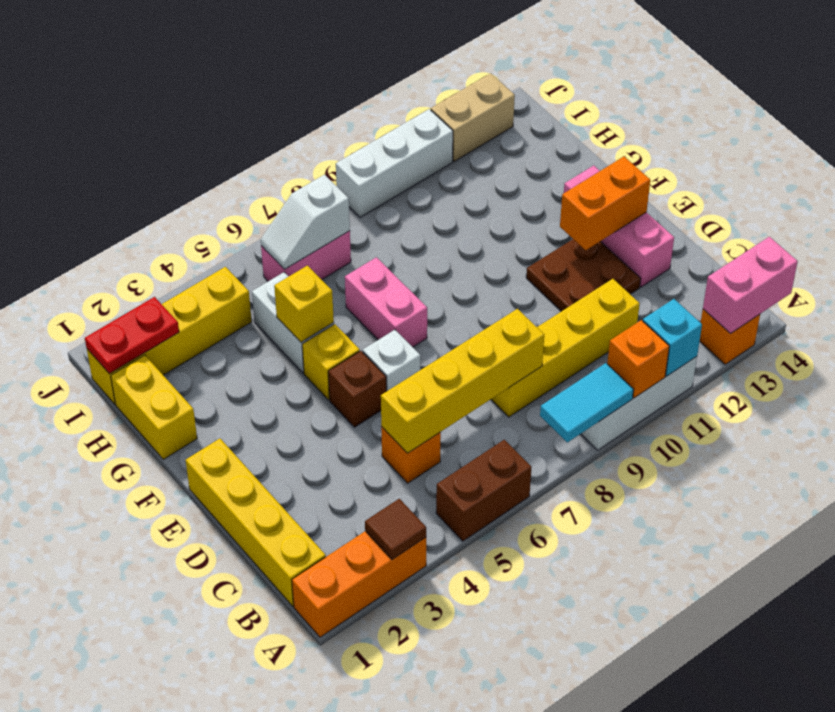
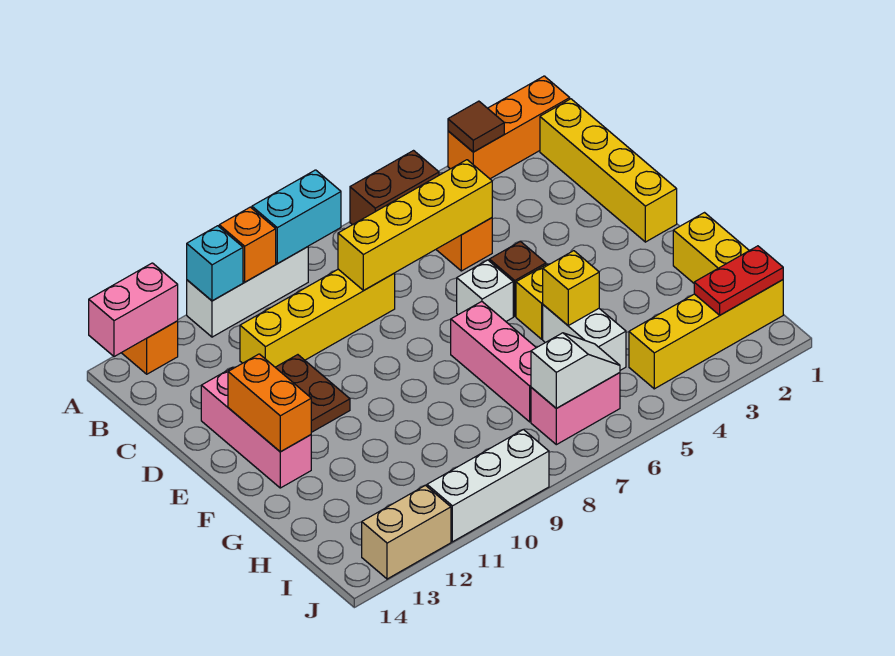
cyan 1x2 tile [540,363,634,442] -> cyan 1x2 brick [252,170,341,263]
orange 1x2 brick [560,157,650,250] -> orange 1x2 brick turned to [228,354,311,452]
pink 1x2 brick [345,257,427,347] -> pink 1x3 brick [451,301,536,422]

